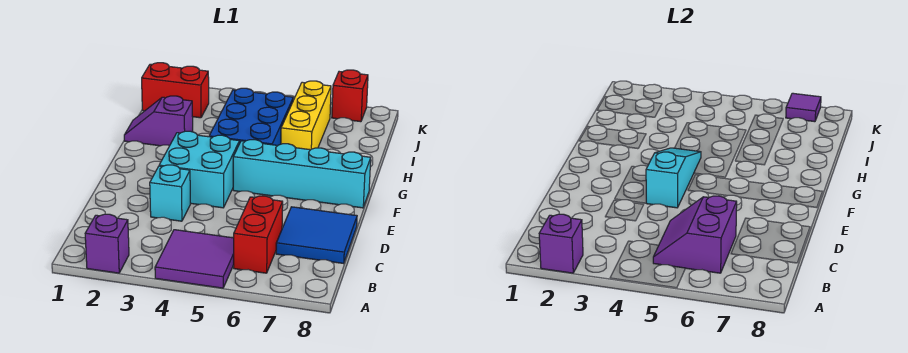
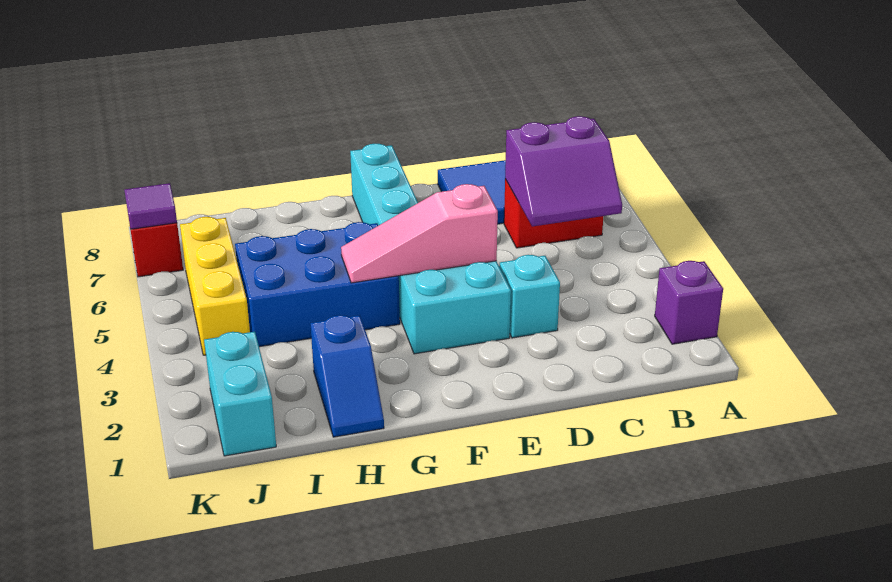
purple 1x1 brick [539,214,583,273] -> none
purple 2x2 tile [155,230,234,288] -> none
cyan 1x3 slope [646,148,701,208] -> pink 1x3 slope [341,184,498,283]
purple 1x2 slope [124,96,193,146] -> blue 1x2 slope [310,315,384,437]
yellow 1x3 brick [281,81,331,150] -> yellow 1x3 brick turned to [180,217,250,355]
red 1x2 brick [142,63,209,118] -> cyan 1x2 brick [204,332,276,456]

